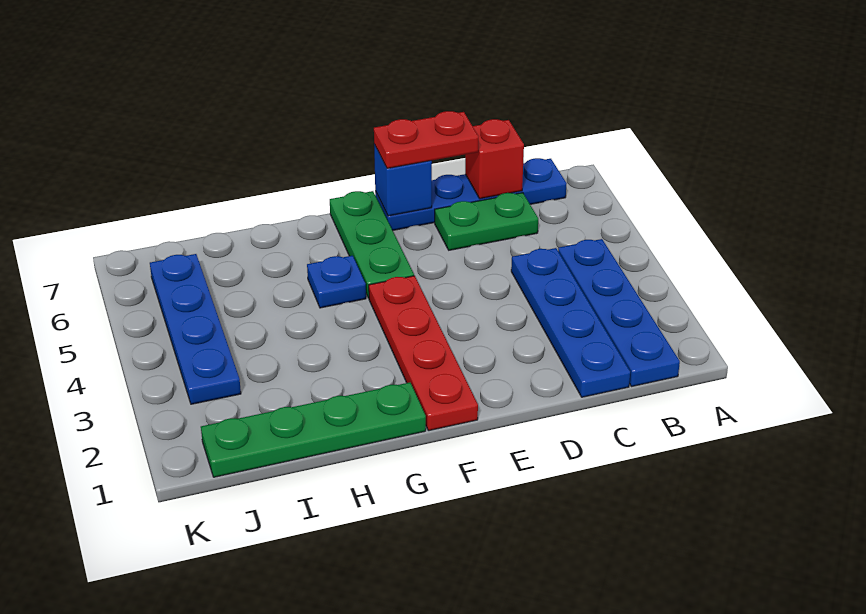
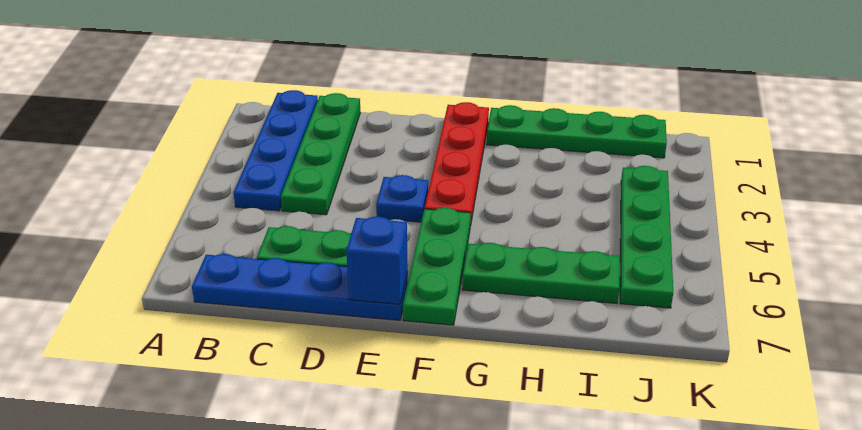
blue 1x4 plate [511,248,630,397] -> green 1x4 plate [281,93,360,215]
red 1x1 brick [465,119,524,199] -> none
red 1x2 plate [374,111,478,168] -> none
blue 1x1 plate [307,256,366,308] -> blue 1x1 plate moved to [376,175,428,222]
none -> green 1x3 plate [462,243,620,303]
blue 1x4 plate [150,254,241,404] -> green 1x4 plate [620,166,673,308]

